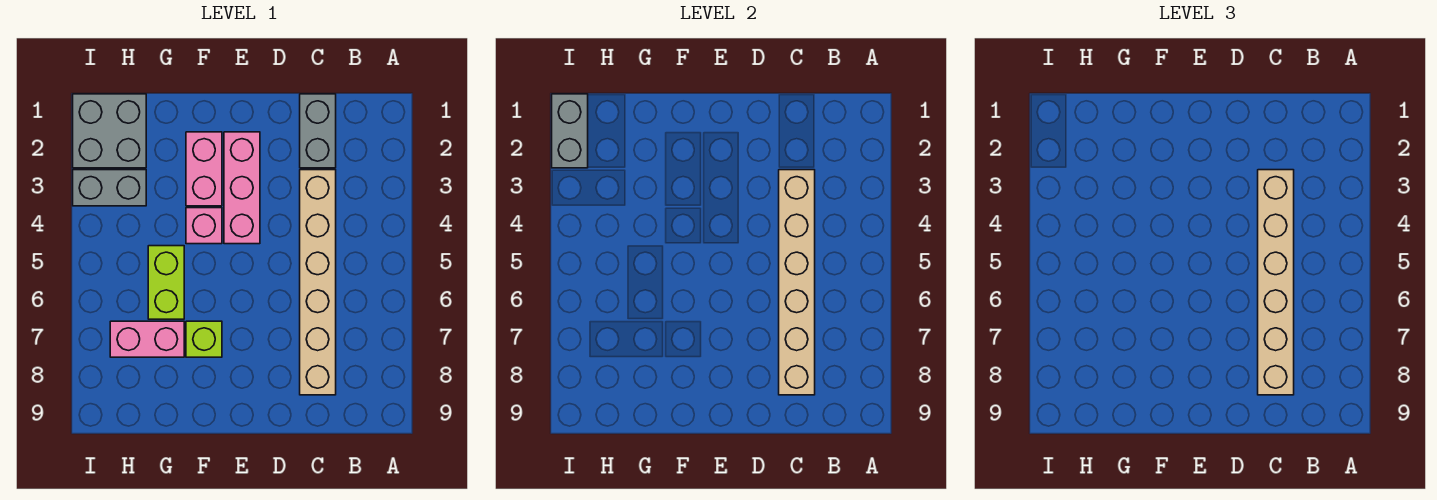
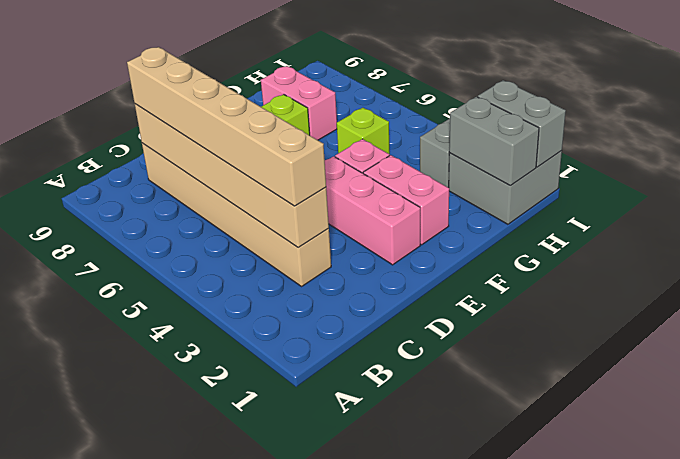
grey 1x2 brick [300,94,336,168] -> grey 1x2 brick moved to [449,97,539,185]
lime 1x2 brick [148,246,184,319] -> lime 1x1 brick [337,108,390,155]
pink 1x2 brick [110,321,184,357] -> pink 1x2 brick turned to [261,66,337,140]

